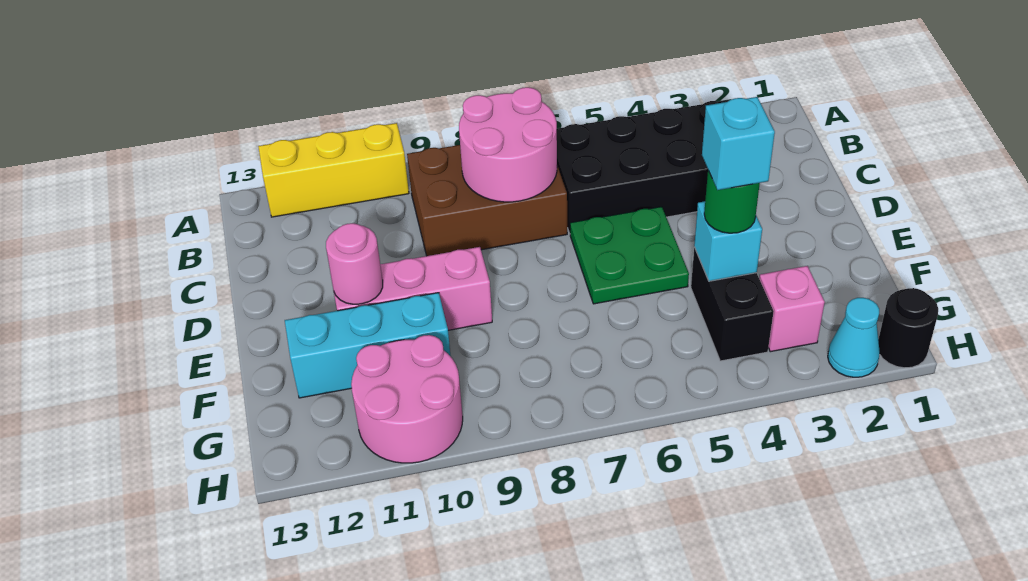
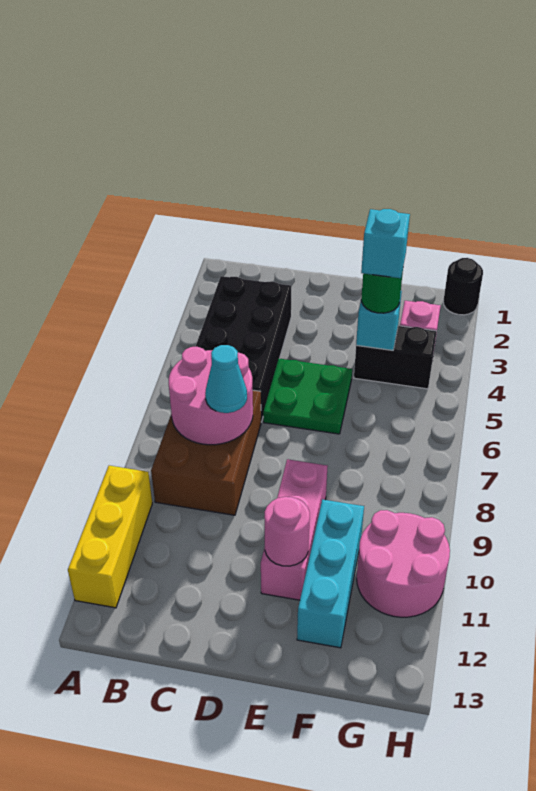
cyan 1x1 cone [828,298,880,377] -> cyan 1x1 cone moved to [205,345,247,413]

